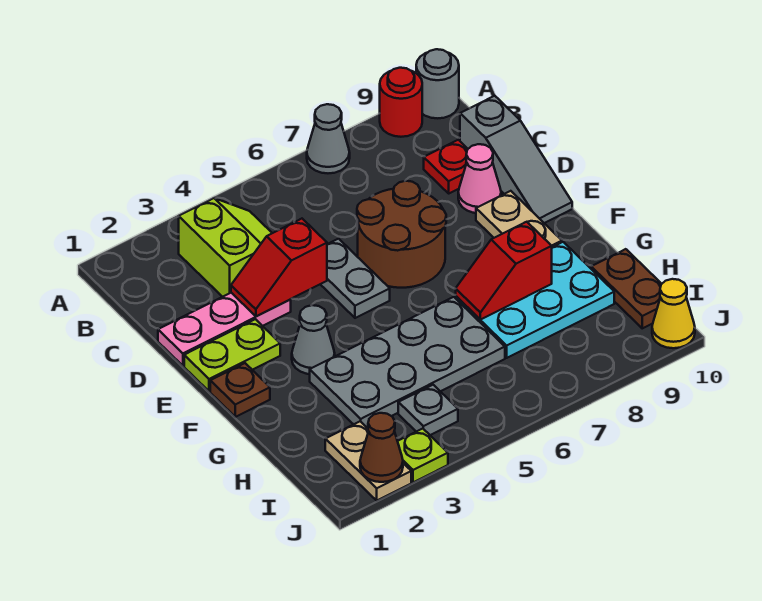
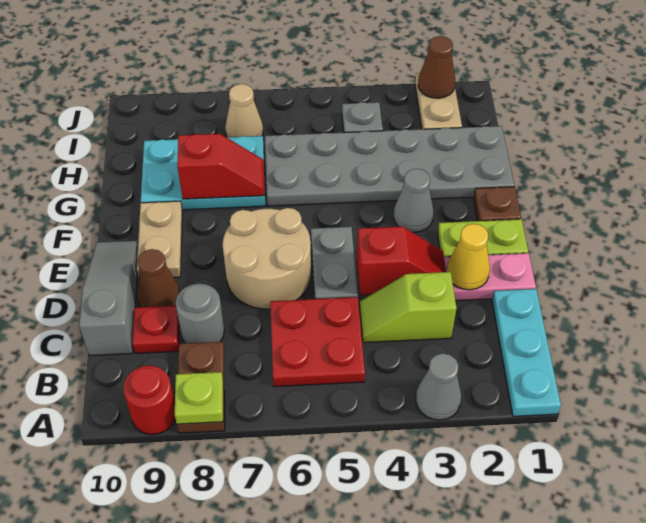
none -> cyan 1x3 plate [492,289,561,416]
grey 1x1 cone [307,104,350,173] -> grey 1x1 cone moved to [416,353,461,420]
grey 1x1 round brick [416,49,459,118] -> grey 1x1 round brick moved to [175,284,224,343]
lime 2x2 slope [179,198,272,297] -> lime 1x2 slope [360,272,456,343]
none -> red 2x2 plate [270,297,365,387]
brown 2x2 round brick [357,181,446,288] -> tan 2x2 round brick [222,208,311,309]
pink 1x1 cone [458,144,501,213] -> brown 1x1 cone [137,249,180,307]
grey 2x4 plate [310,297,505,428] -> grey 2x6 plate [265,126,514,206]
brown 1x2 plate [591,249,661,328] -> brown 1x2 plate moved to [177,342,225,433]
none -> tan 1x1 cone [225,84,263,137]
lime 1x1 plate [398,429,448,482] -> lime 1x1 plate moved to [175,372,223,424]
yellow 1x1 cone [652,279,695,348] -> yellow 1x1 cone moved to [447,224,490,290]

